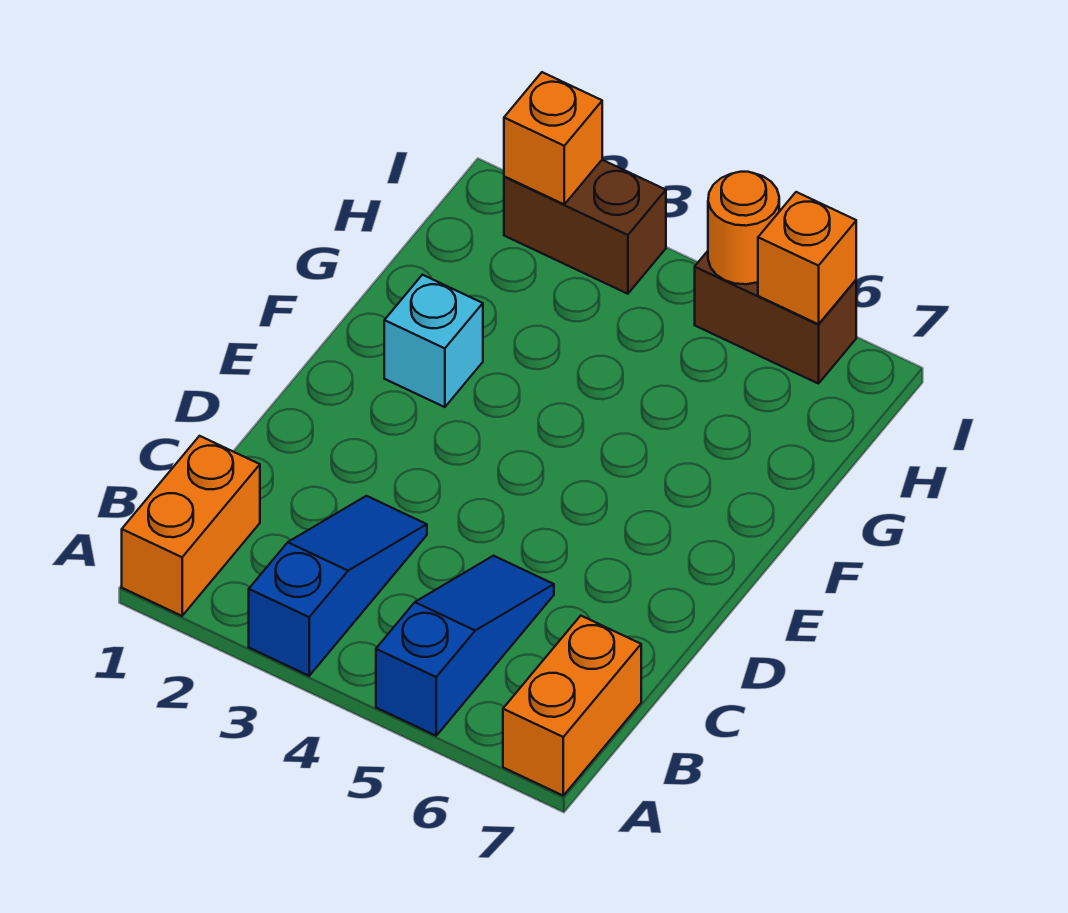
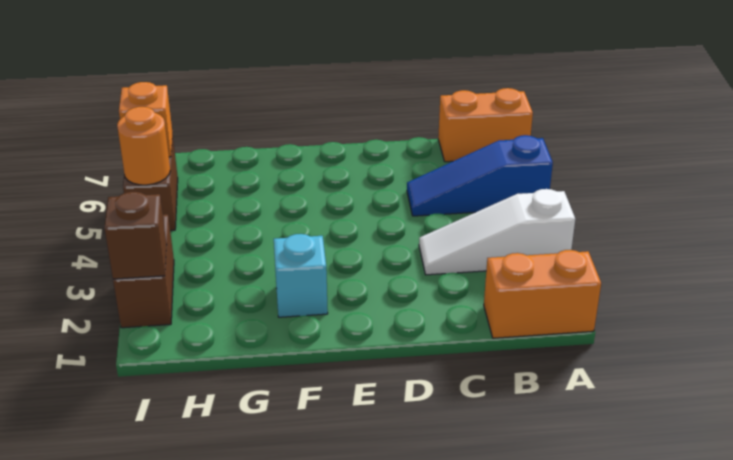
blue 1x3 slope [249,496,427,676] -> white 1x3 slope [419,189,575,275]
orange 1x1 brick [504,72,602,204] -> brown 1x1 brick [104,192,167,279]

